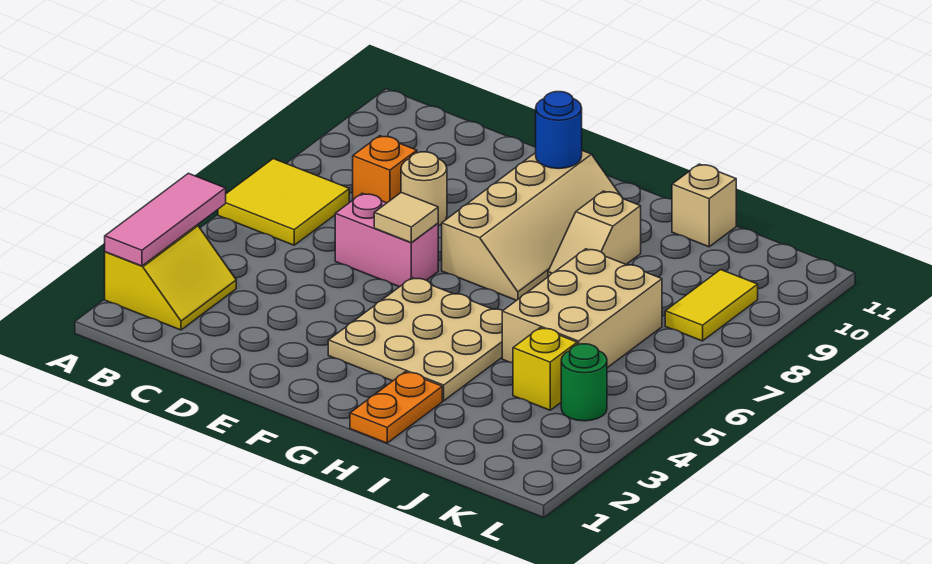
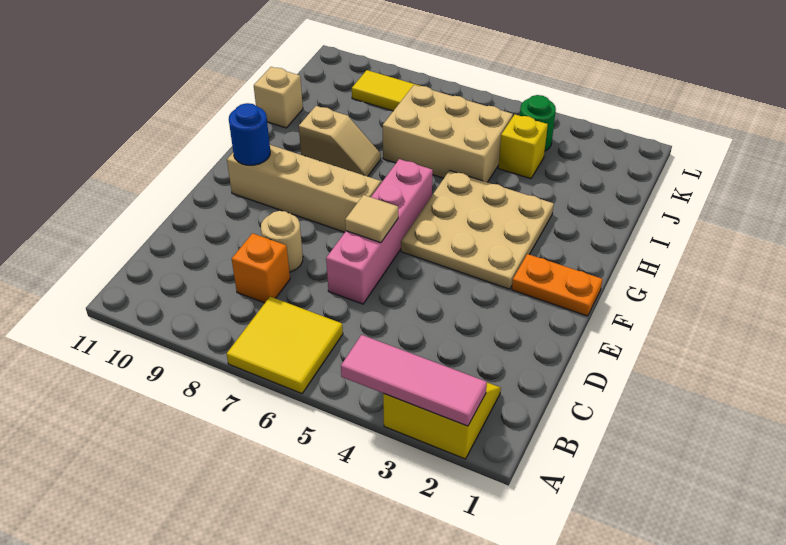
pink 1x2 brick [335,193,438,287] -> pink 1x4 brick [326,159,433,304]
orange 1x2 plate [350,372,442,443] -> orange 1x2 plate moved to [512,254,603,316]

